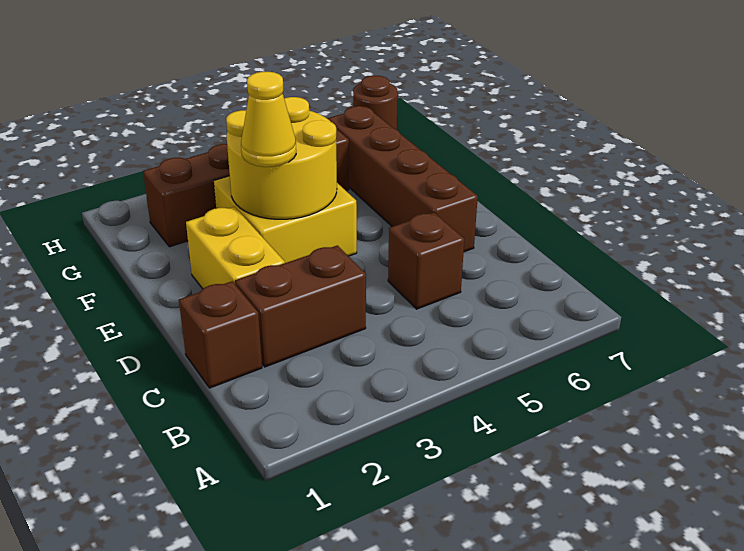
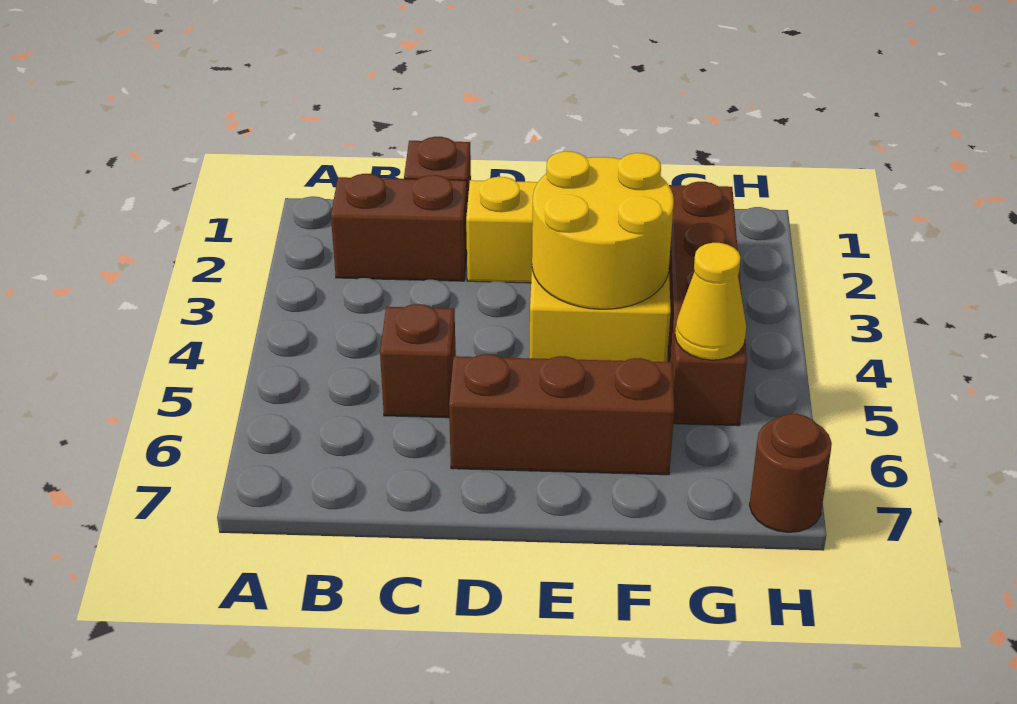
brown 1x2 brick [235,245,366,367] -> brown 1x2 brick turned to [331,174,467,281]
brown 1x4 brick [327,106,478,252] -> brown 1x3 brick [449,354,674,475]
yellow 1x1 cone [241,72,296,167] -> yellow 1x1 cone moved to [675,243,746,360]

